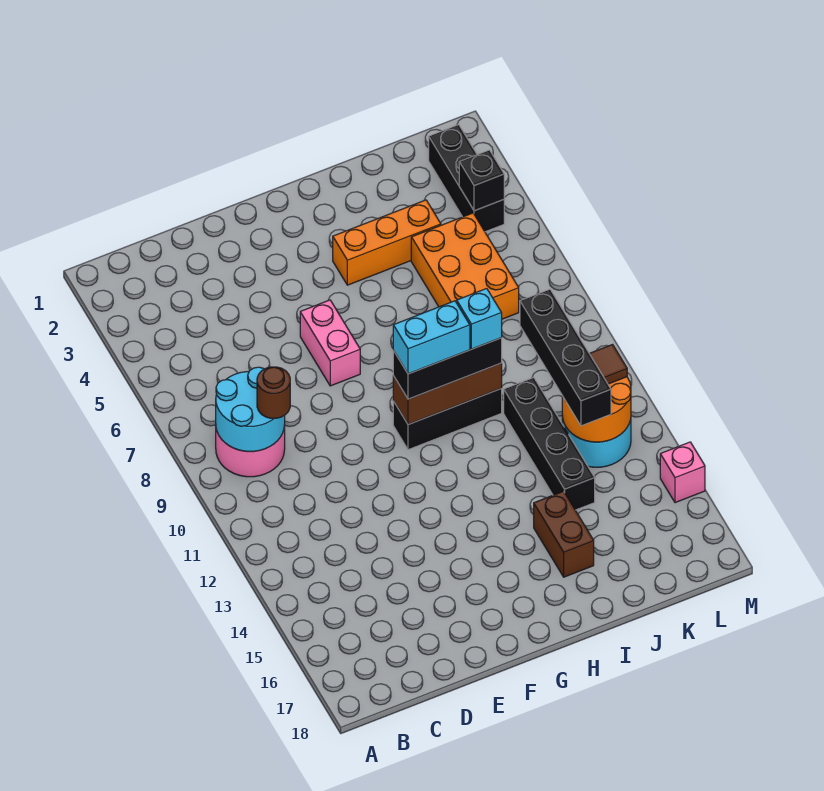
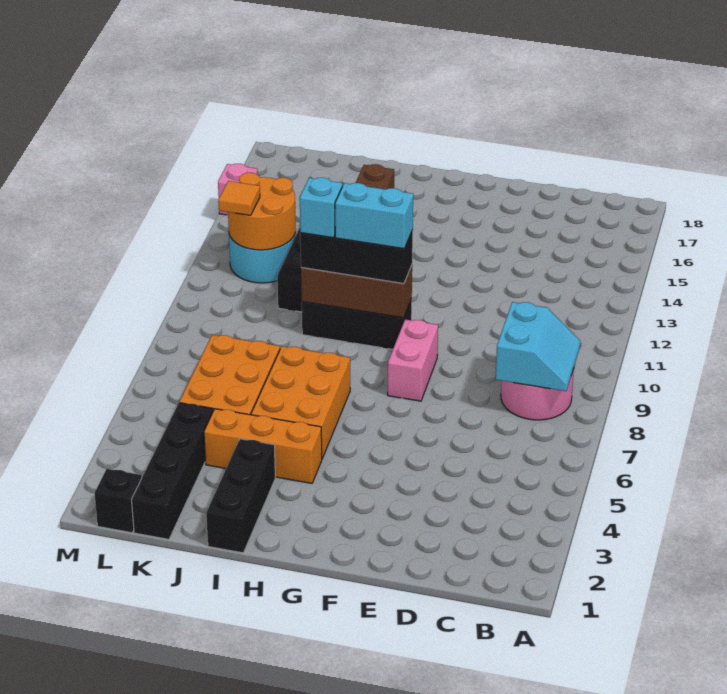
cyan 2x2 round brick [216,367,285,452] -> cyan 2x2 slope [496,302,580,391]
brown 1x1 round brick [257,367,290,418] -> none
pink 1x2 brick [300,300,360,386] -> pink 1x2 brick moved to [388,320,438,401]
none -> orange 2x3 brick [251,346,350,458]
black 1x4 brick [520,289,611,426] -> black 1x4 brick moved to [132,403,213,539]
black 1x3 brick [429,125,504,232] -> black 1x3 brick moved to [206,439,275,553]
black 1x1 brick [459,150,504,211] -> black 1x1 brick moved to [94,469,142,533]
brown 1x1 tile [589,345,627,384] -> orange 1x1 tile [218,181,260,215]

